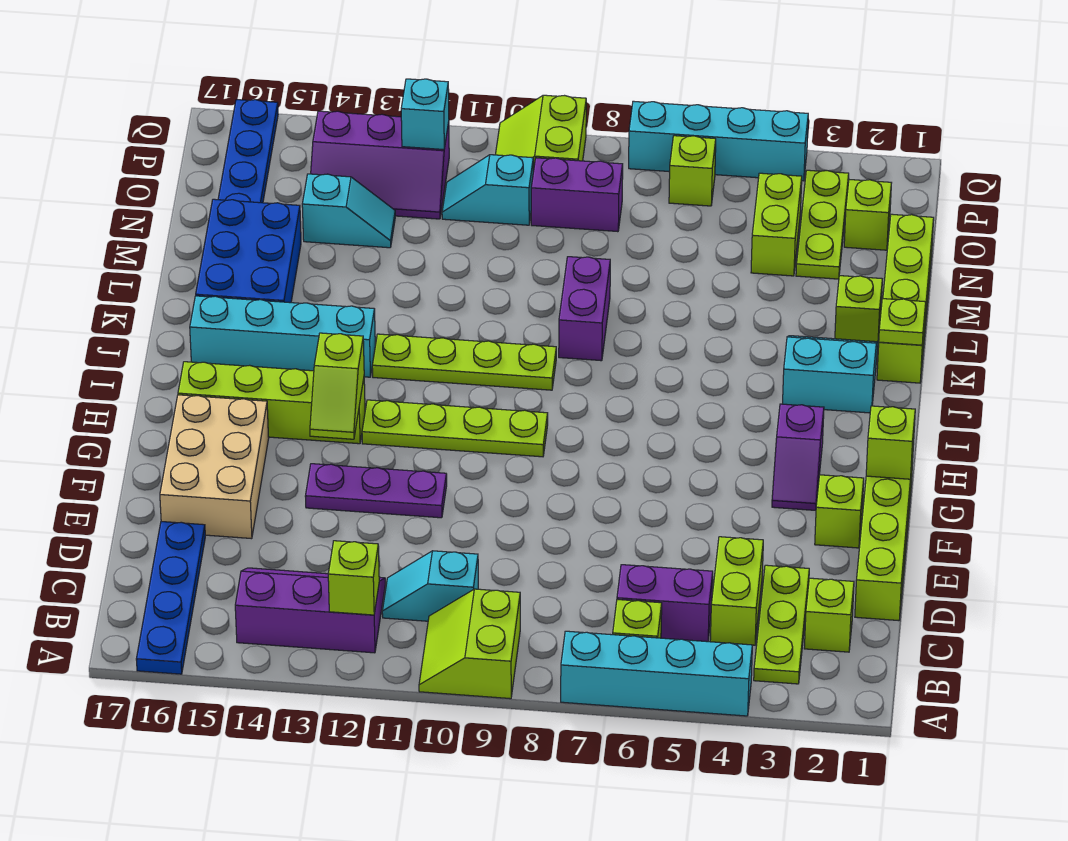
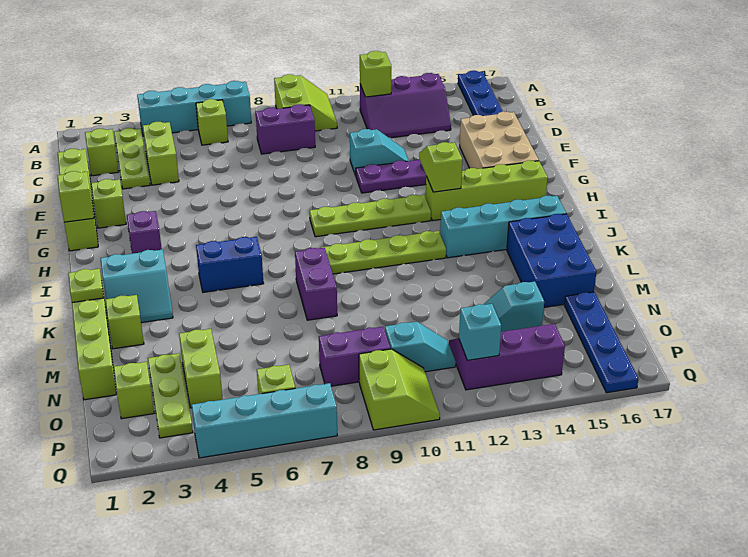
purple 1x2 brick [617,565,713,642] -> purple 1x2 brick moved to [256,104,315,154]
cyan 1x2 slope [382,551,478,621] -> cyan 1x2 slope moved to [350,129,409,176]
none -> blue 1x2 brick [196,237,264,292]

